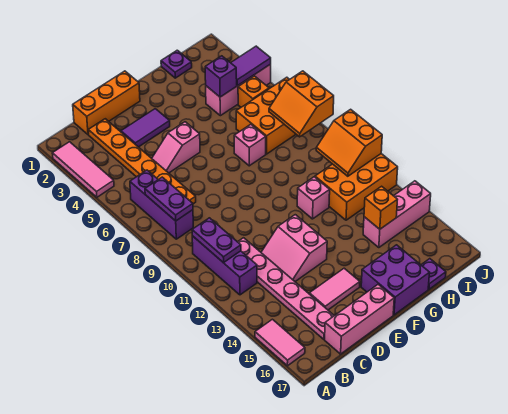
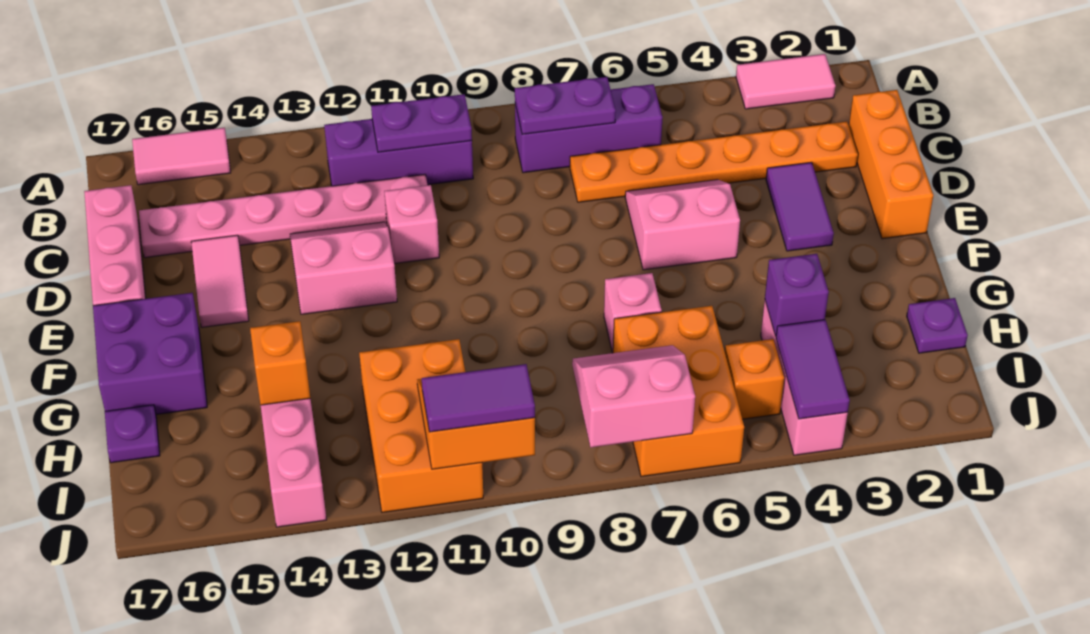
pink 1x3 tile [52,142,114,197] -> pink 1x2 tile [736,54,836,109]
pink 1x2 slope [152,122,200,173] -> pink 2x2 slope [625,180,740,270]
pink 1x1 brick [297,177,330,219] -> pink 1x1 brick moved to [384,185,439,264]
orange 2x2 slope [269,71,334,137] -> pink 2x2 slope [572,345,695,447]
none -> purple 1x2 tile [422,364,535,432]

